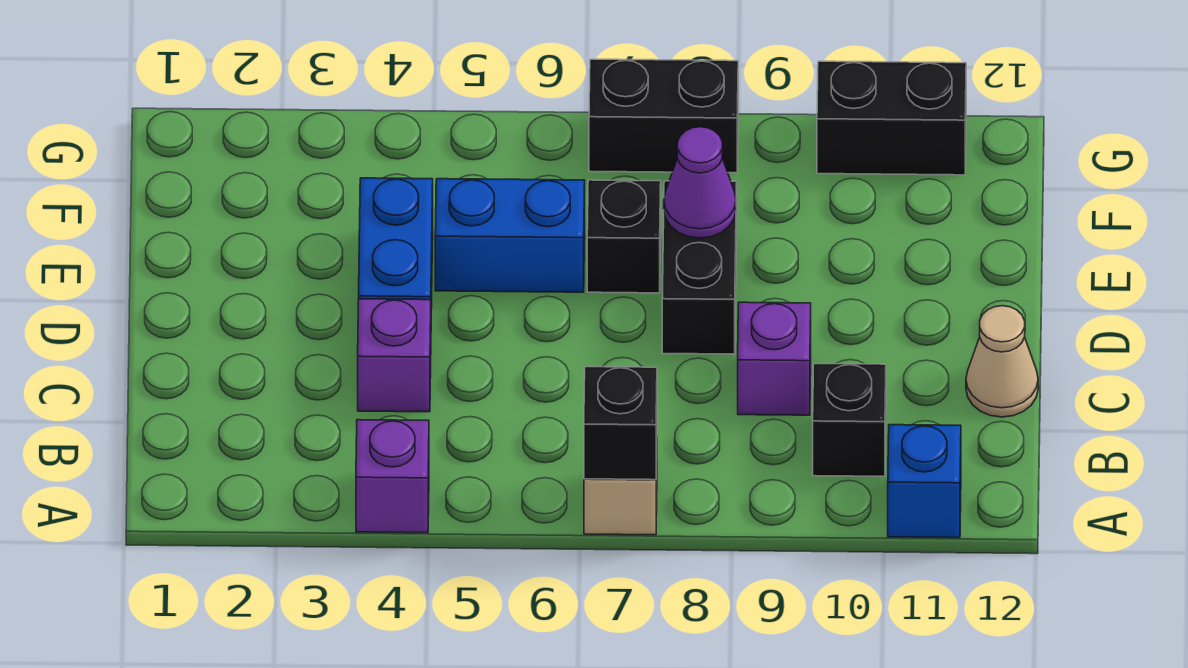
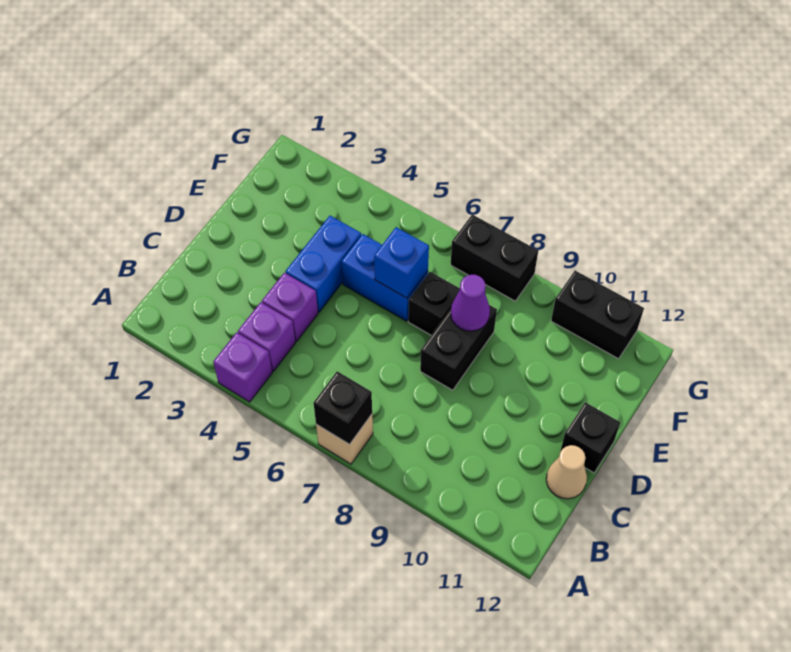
blue 1x1 brick [888,425,961,538] -> blue 1x1 brick moved to [374,227,429,298]
black 1x1 brick [813,364,886,476] -> black 1x1 brick moved to [560,402,620,473]
purple 1x1 brick [738,302,811,415] -> purple 1x1 brick moved to [238,302,295,371]

